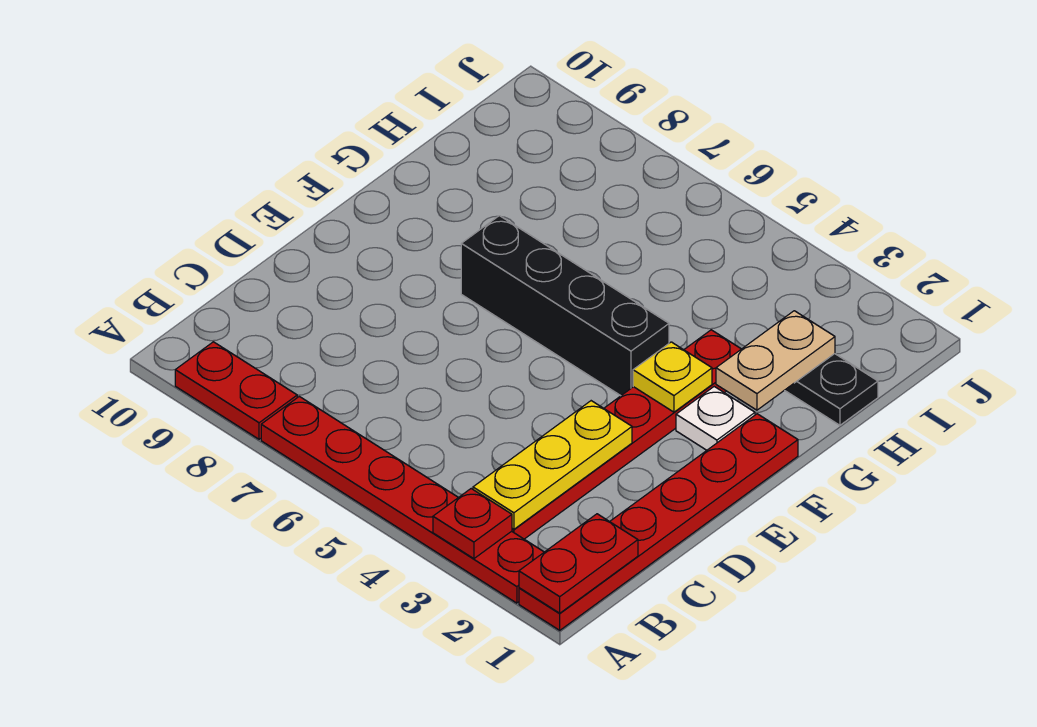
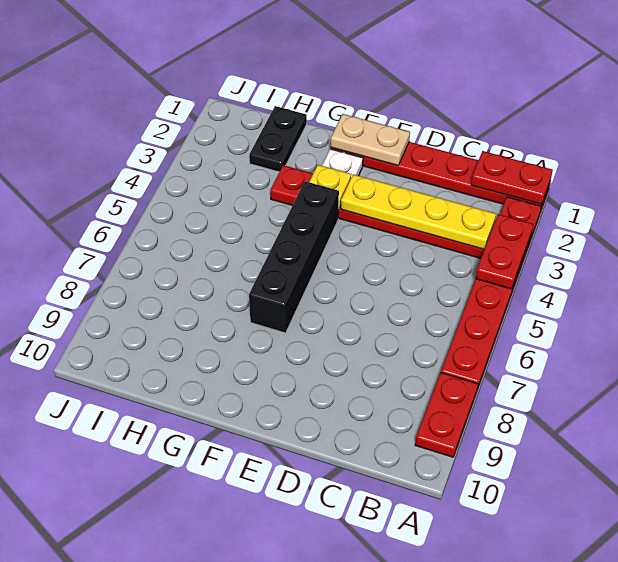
red 1x1 plate [433,489,512,559] -> red 1x2 plate [476,214,533,289]
yellow 1x3 plate [473,401,632,529] -> yellow 1x4 plate [341,174,496,249]
tan 1x2 plate [716,311,835,410] -> tan 1x2 plate moved to [331,114,410,166]

